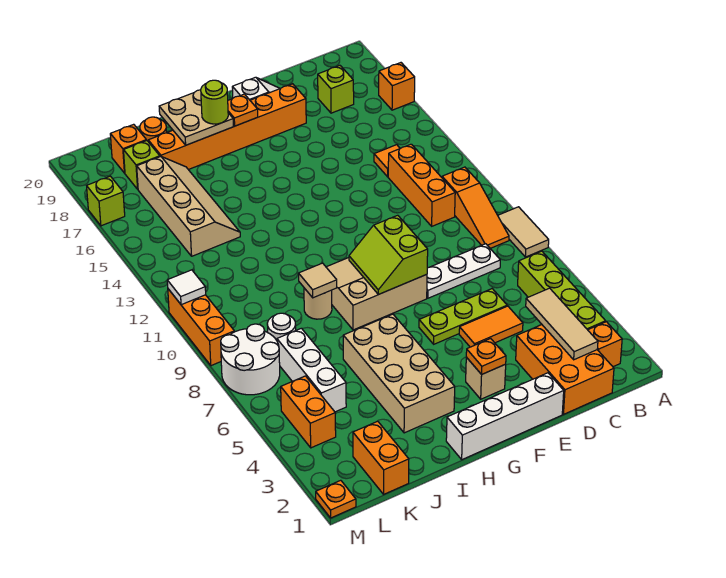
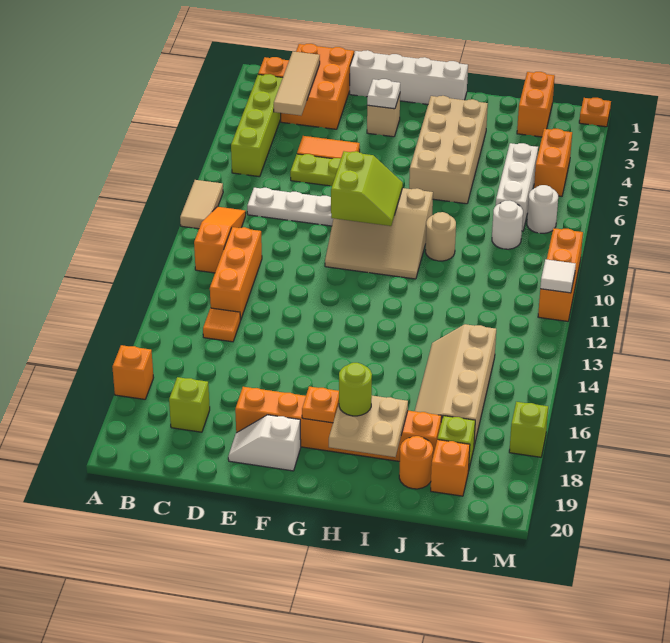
orange 1x1 plate [466,339,506,374] -> white 1x1 plate [367,79,400,109]
tan 1x1 tile [299,263,337,298] -> none
white 2x2 round brick [221,324,280,395] -> white 1x1 round brick [527,185,558,233]

